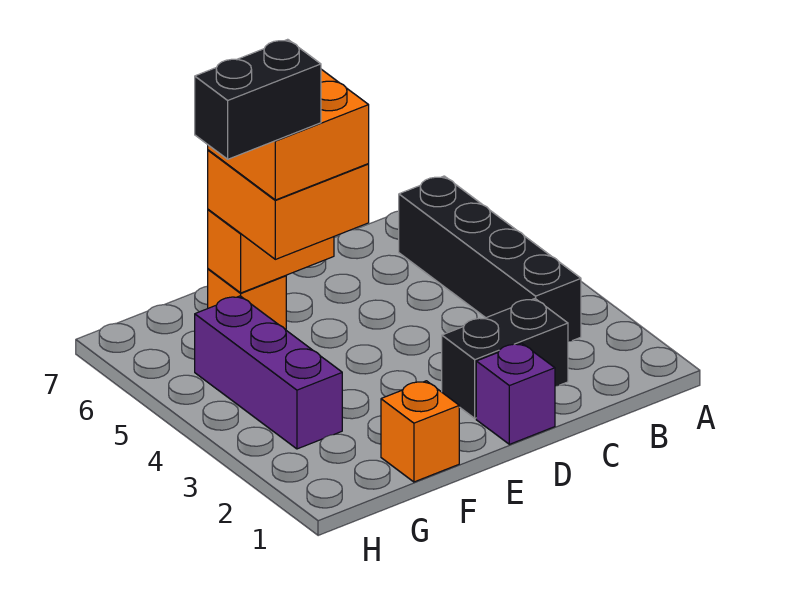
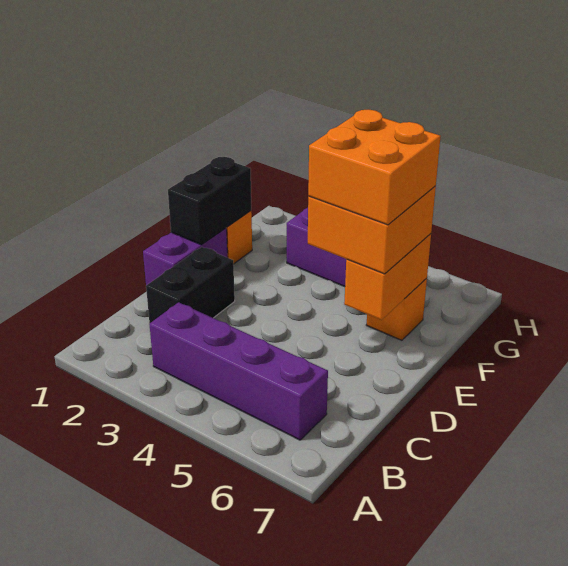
black 1x4 brick [399,176,581,341] -> purple 1x4 brick [149,302,328,440]
purple 1x1 brick [476,343,555,444] -> purple 1x2 brick [143,228,228,285]
black 1x2 brick [195,39,321,159] -> black 1x2 brick moved to [168,157,251,245]

